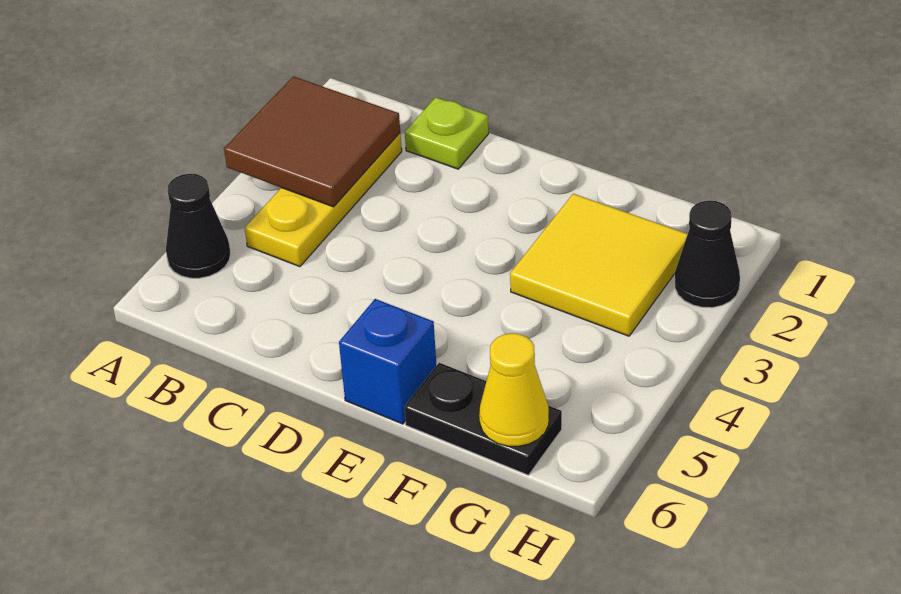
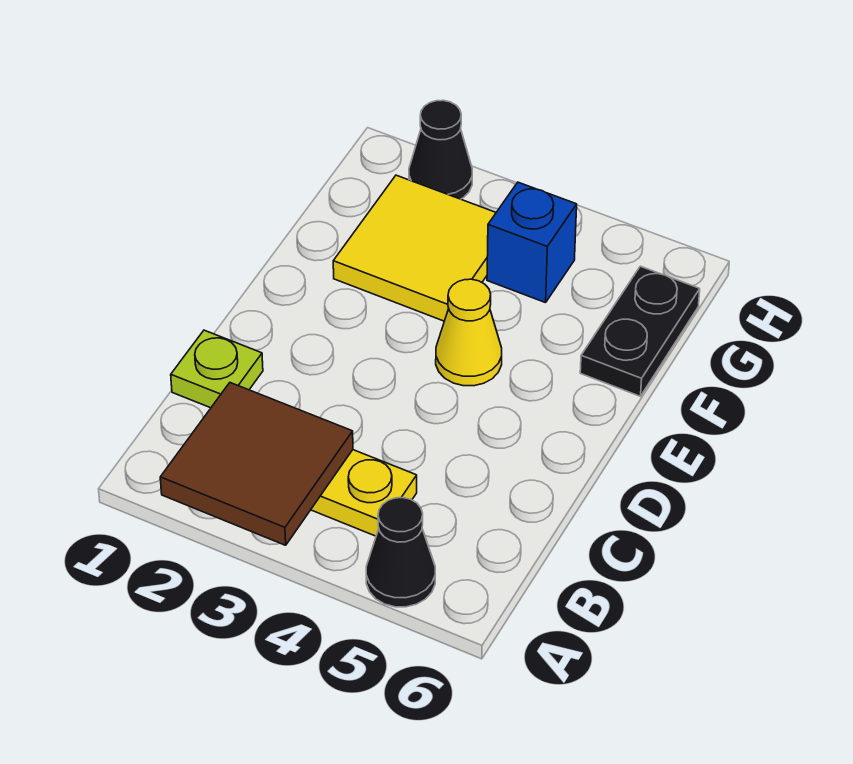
blue 1x1 brick [339,299,436,424] -> blue 1x1 brick moved to [487,182,577,303]
yellow 1x1 cone [479,333,549,446] -> yellow 1x1 cone moved to [436,279,502,386]

